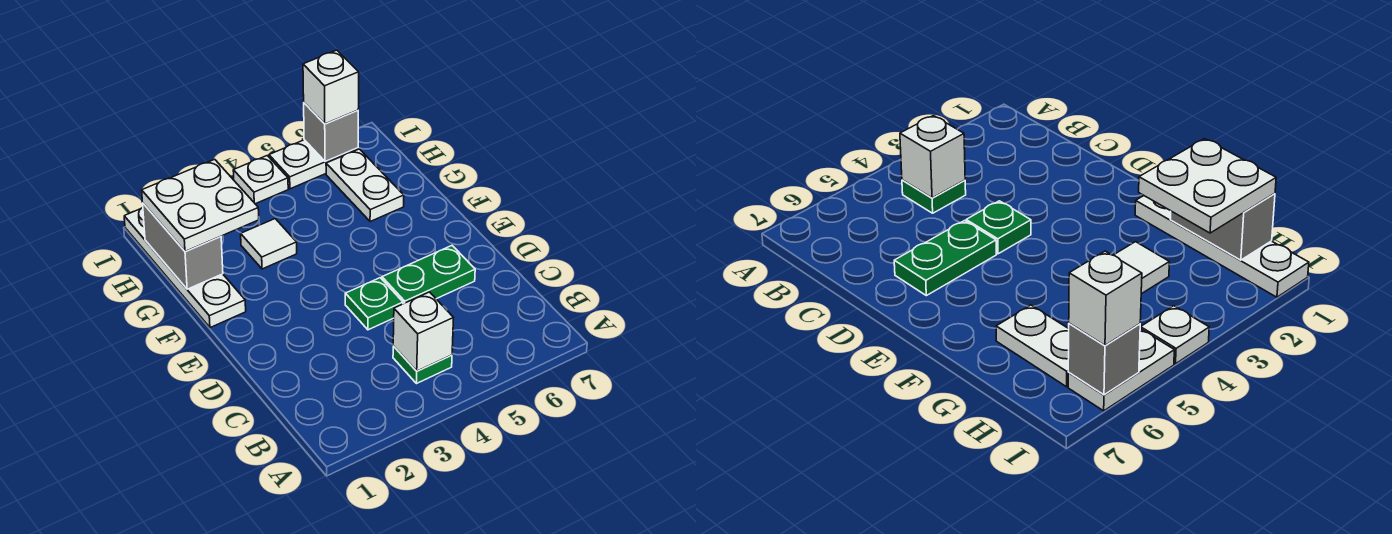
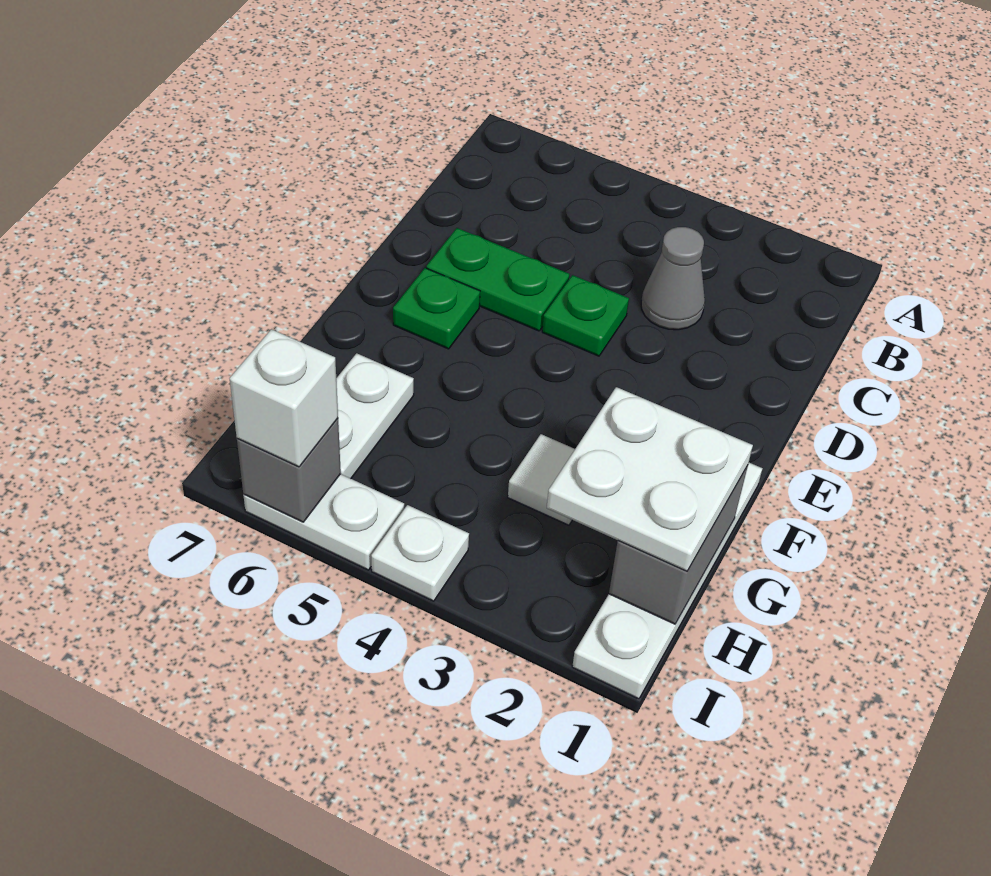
green 1x1 plate [393,346,452,384] -> green 1x1 plate moved to [393,268,480,349]
white 1x1 brick [393,292,454,371] -> none
none -> grey 1x1 cone [641,227,705,330]

